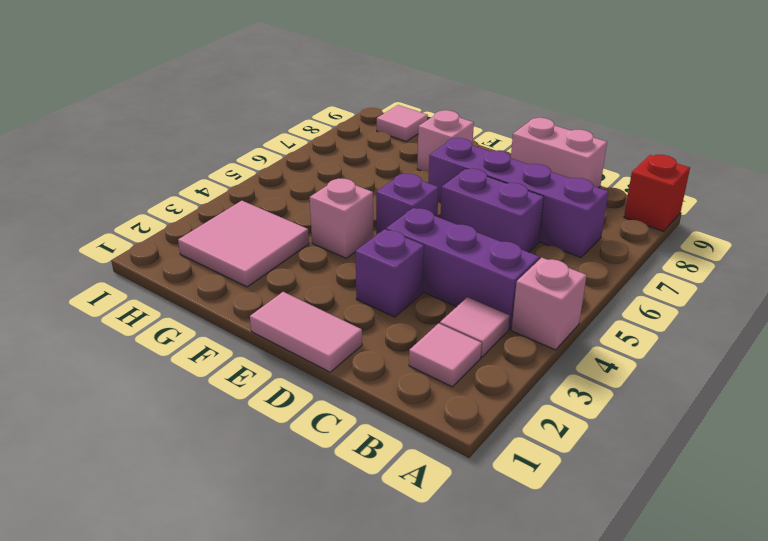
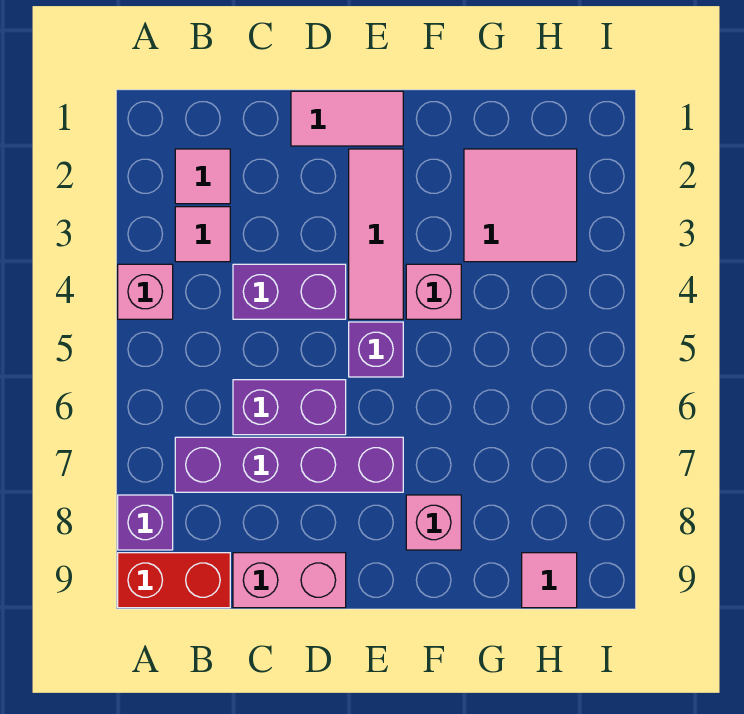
red 1x1 brick [624,155,690,231] -> red 1x2 brick [118,553,230,608]
purple 1x3 brick [386,208,539,329] -> purple 1x2 brick [233,264,346,319]
purple 1x1 brick [355,229,424,317] -> purple 1x1 brick moved to [118,495,173,550]
none -> pink 1x3 tile [349,149,403,319]

